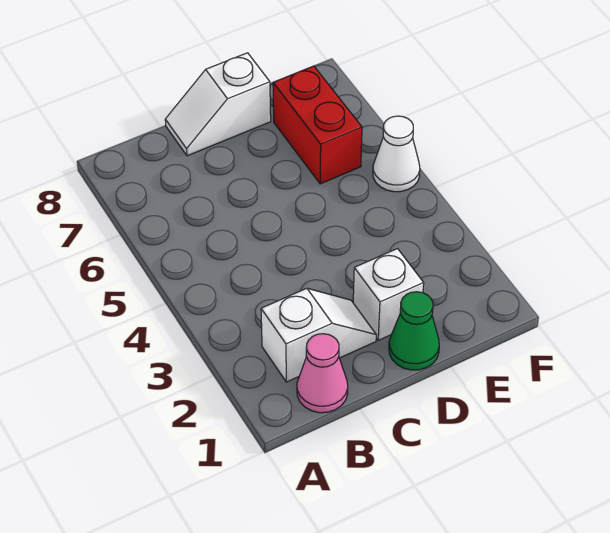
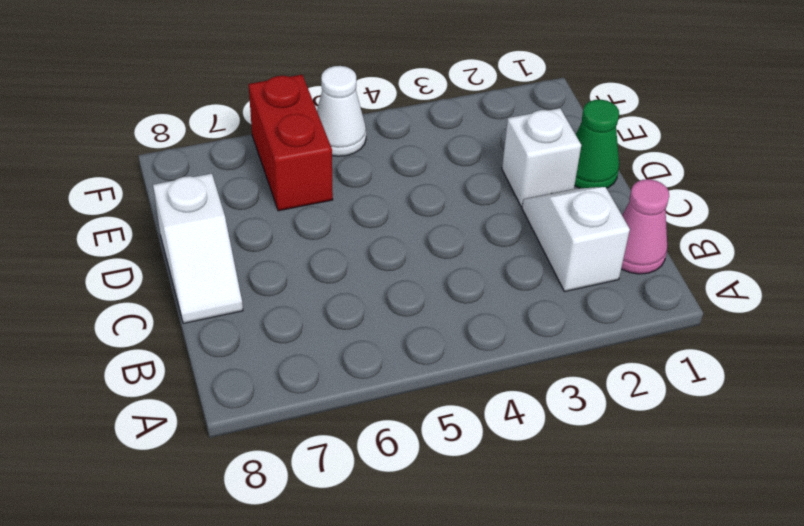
red 1x2 brick [273,66,362,184] -> red 1x2 brick turned to [249,75,333,211]

